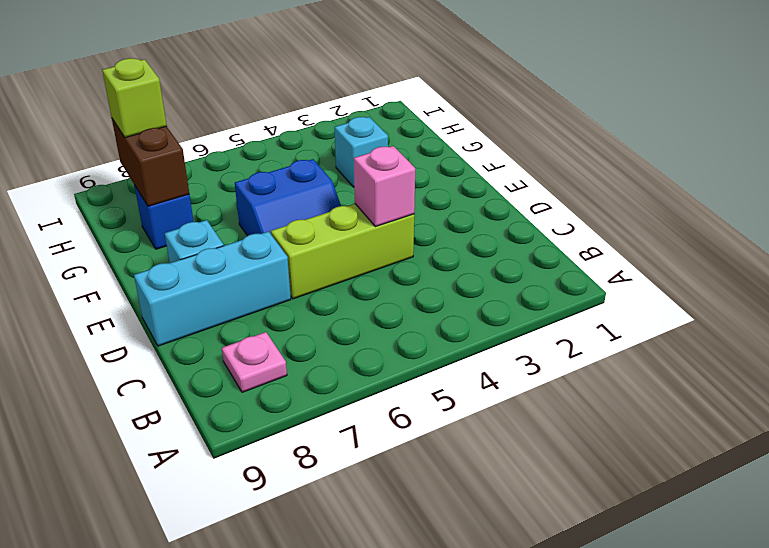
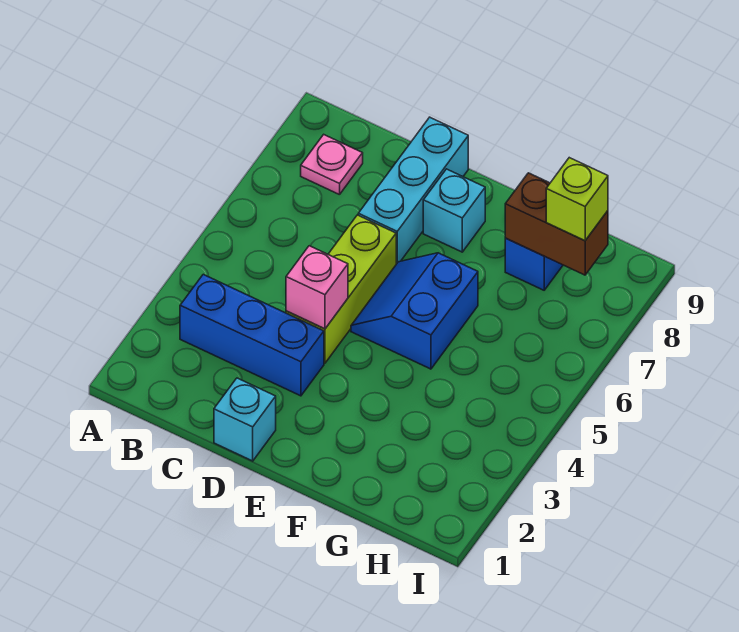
none -> blue 1x3 brick [180,274,324,396]
cyan 1x1 brick [334,117,388,187] -> cyan 1x1 brick moved to [214,378,276,461]

